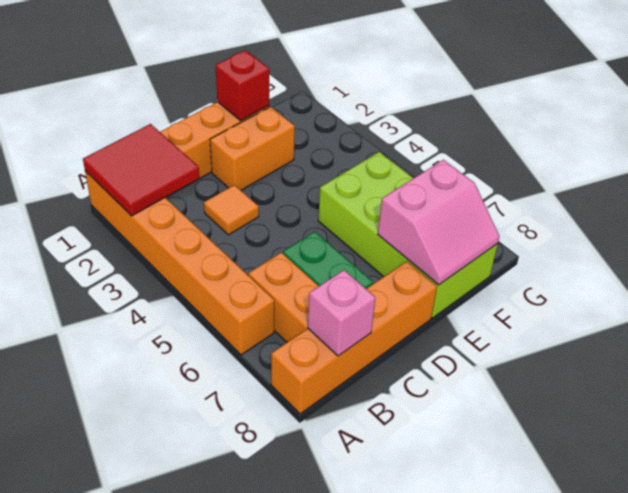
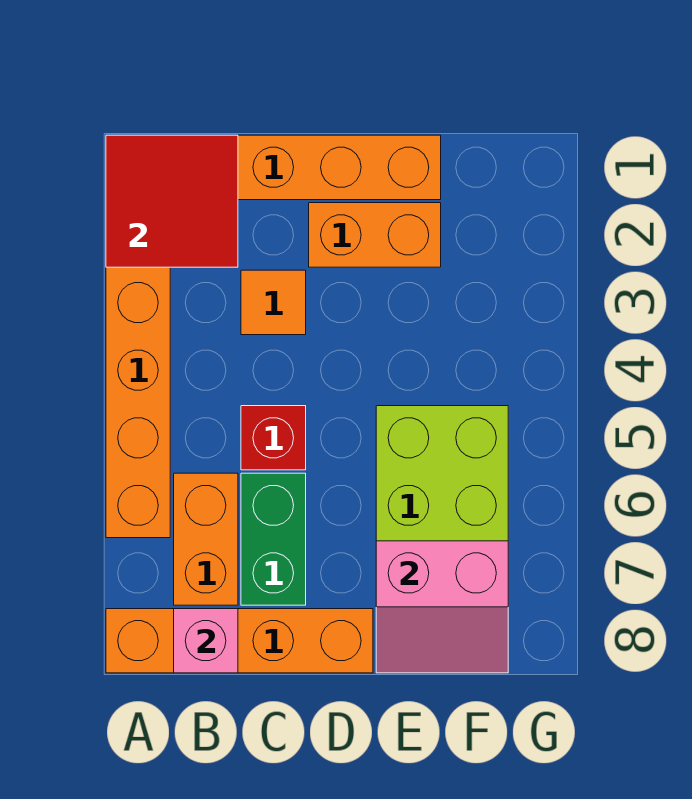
red 1x1 brick [216,50,269,121] -> red 1x1 brick moved to [241,406,306,470]

